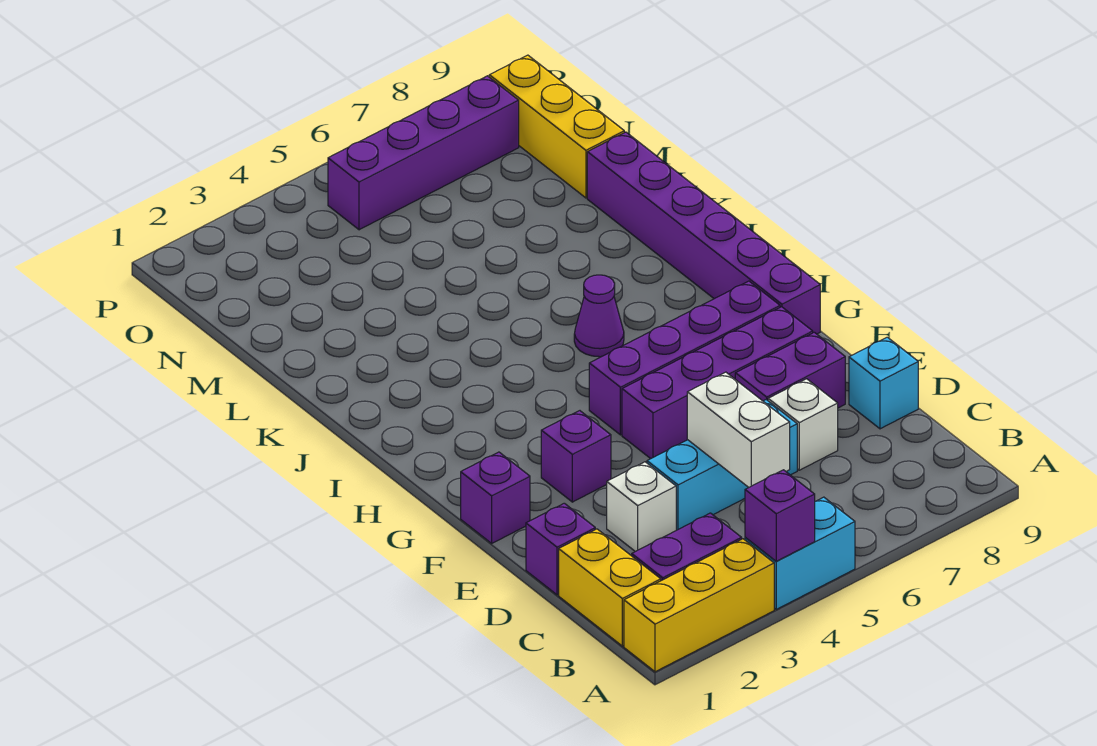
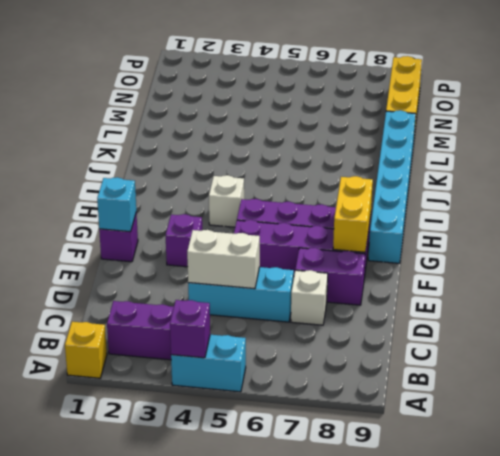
yellow 1x3 brick [624,539,774,672] -> yellow 1x1 brick [65,322,107,378]
yellow 1x2 brick [559,529,661,646] -> yellow 1x2 brick moved to [333,176,373,252]
white 1x2 brick [687,372,790,487] -> white 1x2 brick turned to [187,230,260,289]
purple 1x1 brick [526,503,595,595] -> none
white 1x1 brick [607,462,676,552] -> white 1x1 brick moved to [209,175,244,227]
cyan 1x1 brick [849,337,918,429] -> cyan 1x1 brick moved to [97,177,136,232]
purple 1x6 brick [587,132,820,334] -> cyan 1x6 brick [368,110,416,263]
purple 1x1 cone [574,275,624,357] -> none
purple 1x4 brick [328,76,519,230] -> none

